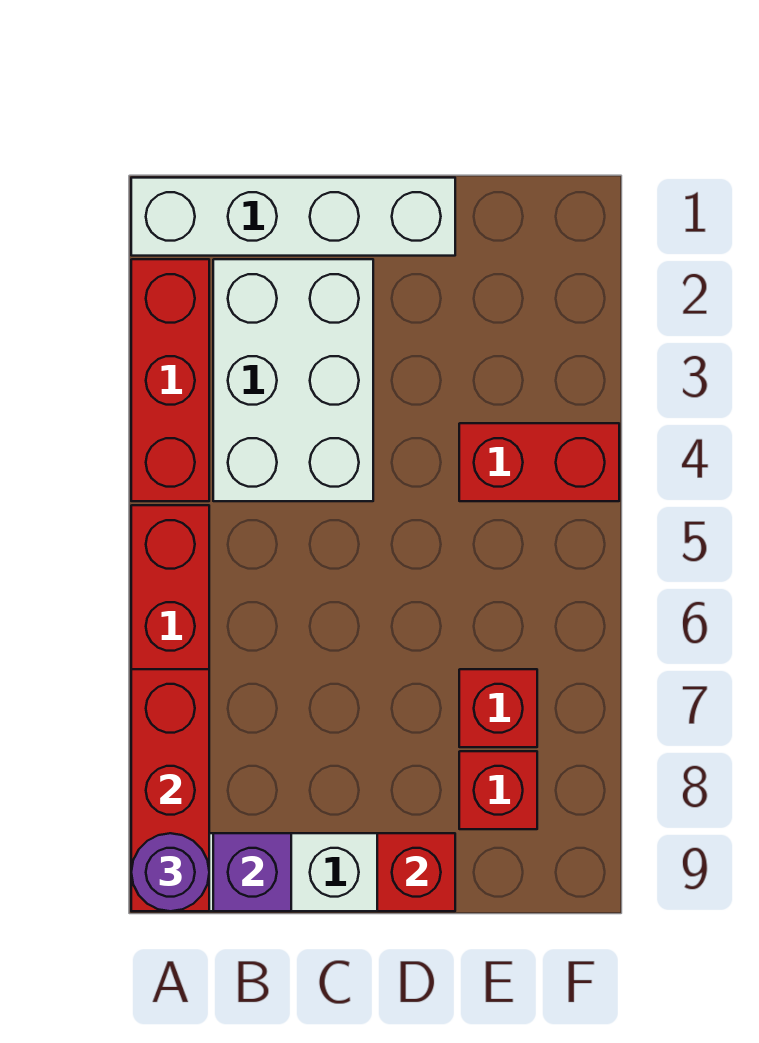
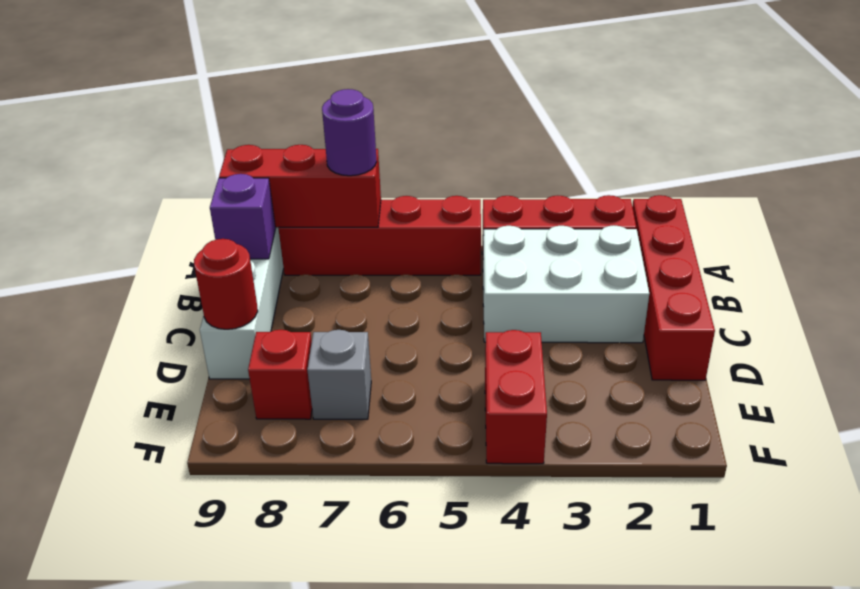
white 1x4 brick [131,178,455,256] -> red 1x4 brick [632,195,715,380]
purple 1x1 round brick [131,833,209,911] -> purple 1x1 round brick moved to [322,89,377,176]
red 1x1 brick [377,833,455,911] -> red 1x1 round brick [194,239,258,329]
red 1x1 brick [459,669,537,747] -> grey 1x1 brick [307,330,371,419]

